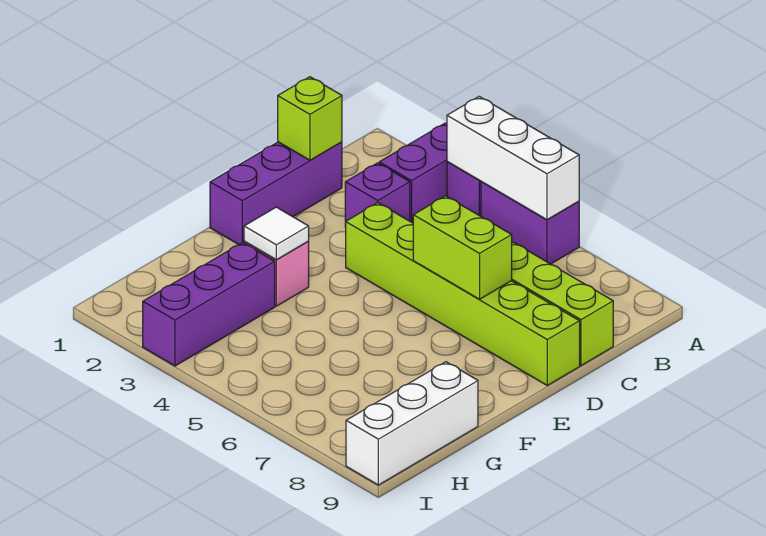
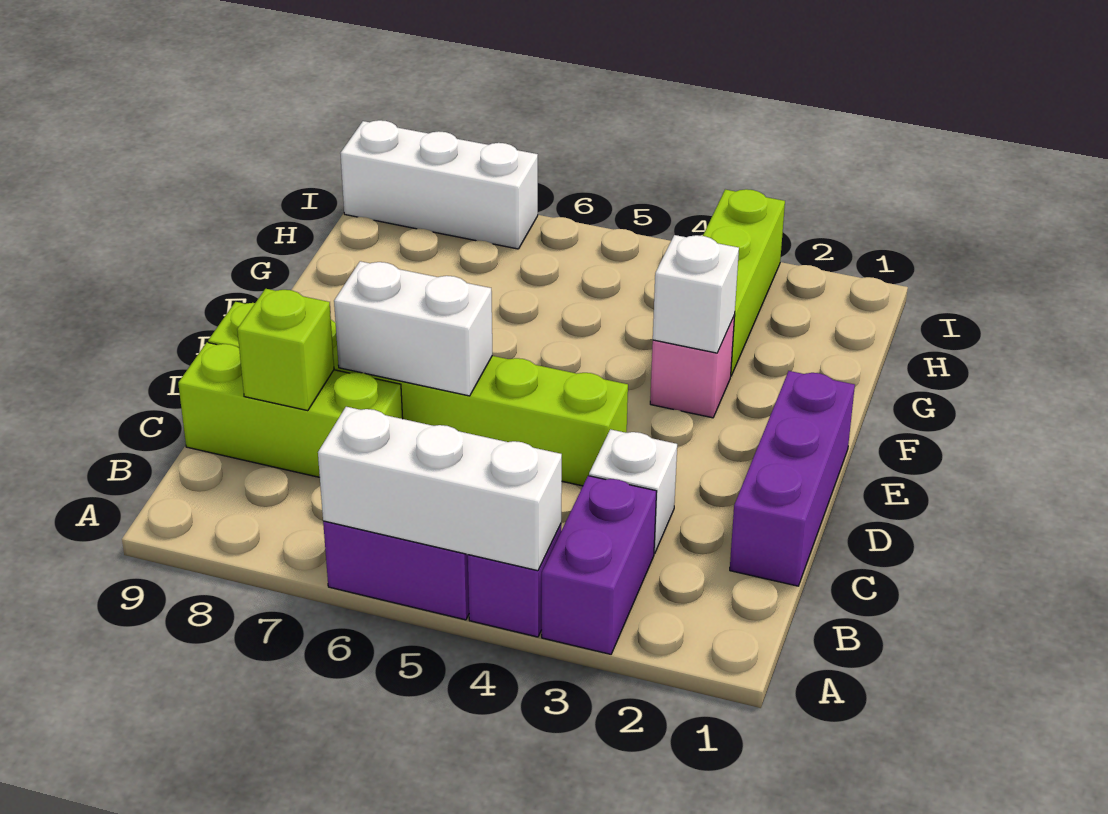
lime 1x1 brick [278,77,342,160] -> lime 1x1 brick moved to [237,289,334,411]
purple 1x1 brick [345,163,410,227] -> white 1x1 brick [589,429,677,554]
lime 1x2 brick [413,196,512,299] -> white 1x2 brick [334,261,492,396]
white 1x1 tile [244,207,309,260] -> white 1x1 brick [653,235,739,353]
purple 1x3 brick [143,242,275,366] -> lime 1x3 brick [703,189,785,376]
white 1x3 brick [346,362,478,485] -> white 1x3 brick turned to [340,120,538,249]

